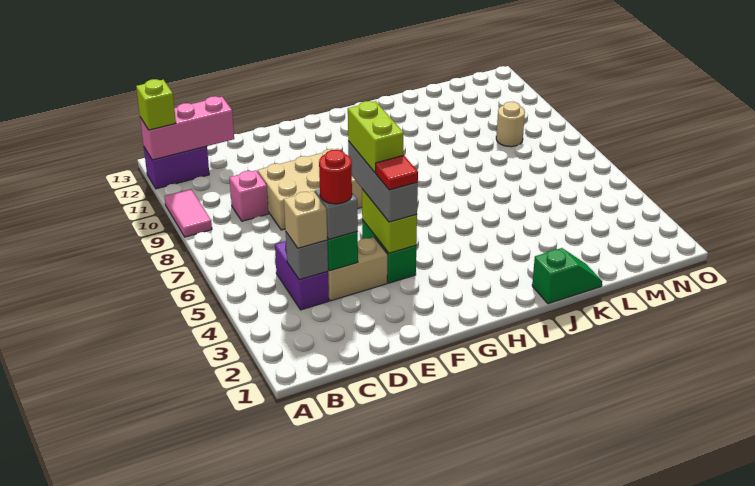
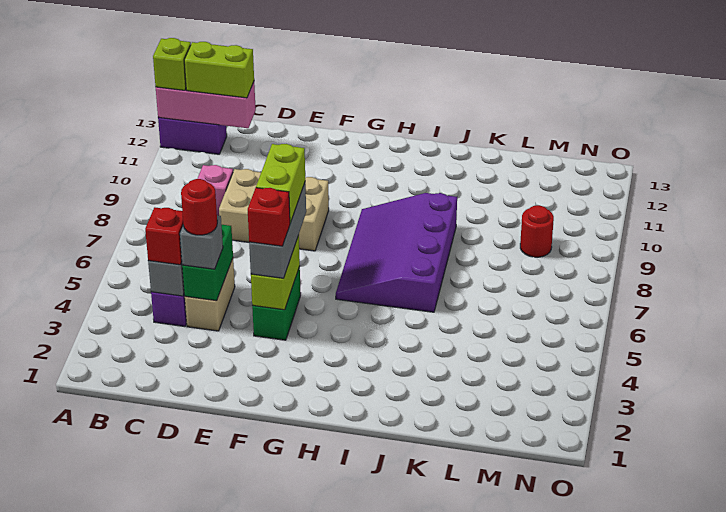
pink 1x2 tile [165,189,212,237] -> none
none -> lime 1x2 brick [184,42,254,98]
tan 1x1 brick [284,191,327,248] -> red 1x1 brick [145,207,183,265]
tan 1x2 brick [328,237,387,301] -> tan 1x2 brick turned to [185,258,235,331]
red 1x1 tile [376,155,418,190] -> red 1x1 brick [248,188,290,246]
none -> purple 3x4 slope [336,193,457,312]
green 1x2 slope [532,248,602,304] -> none
tan 1x1 round brick [496,102,525,147] -> red 1x1 round brick [520,205,554,257]

